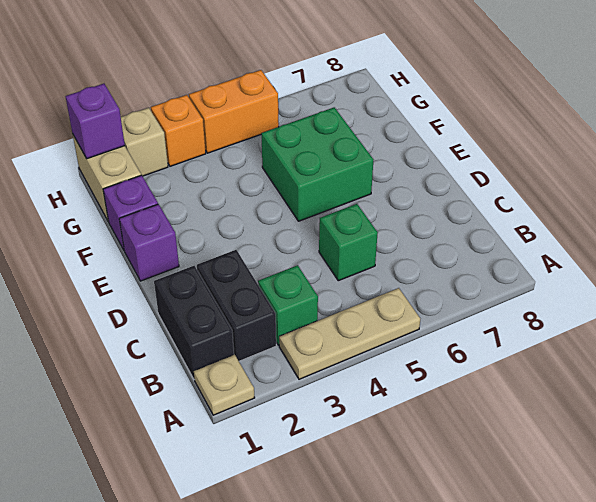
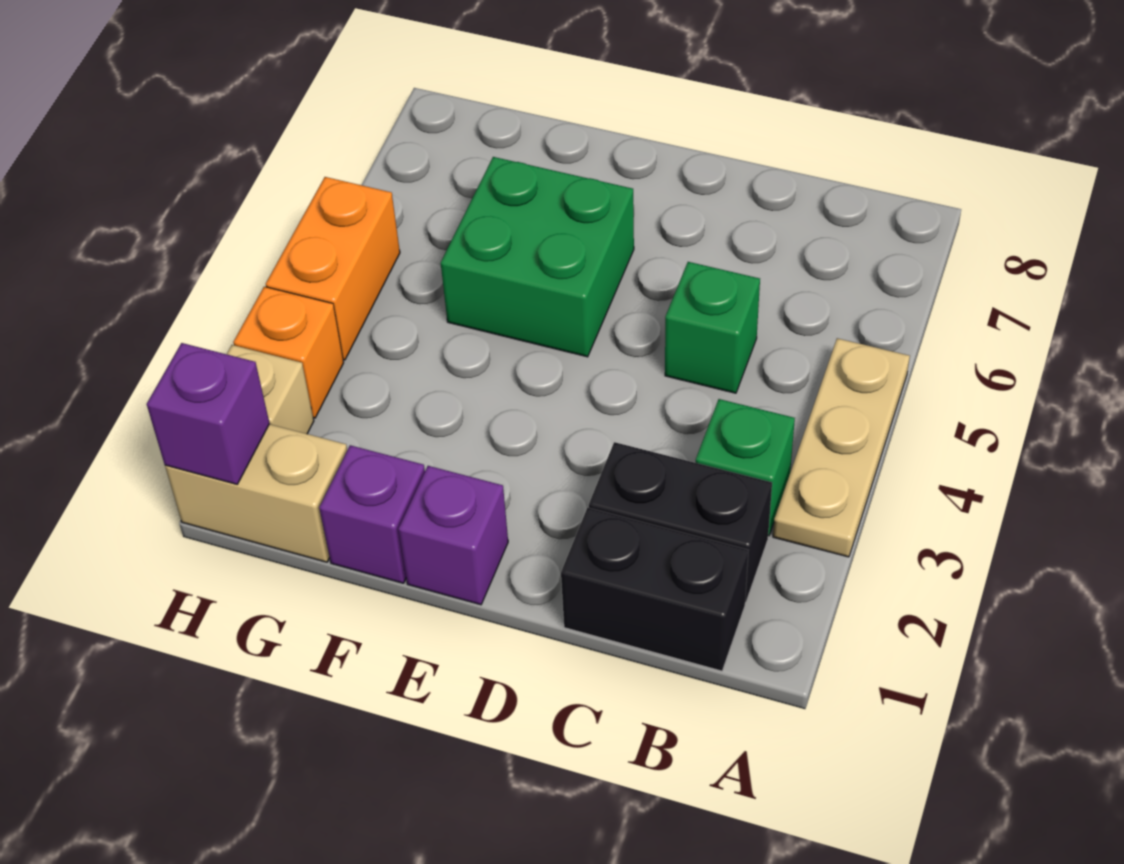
tan 1x1 plate [194,355,255,415] -> none

